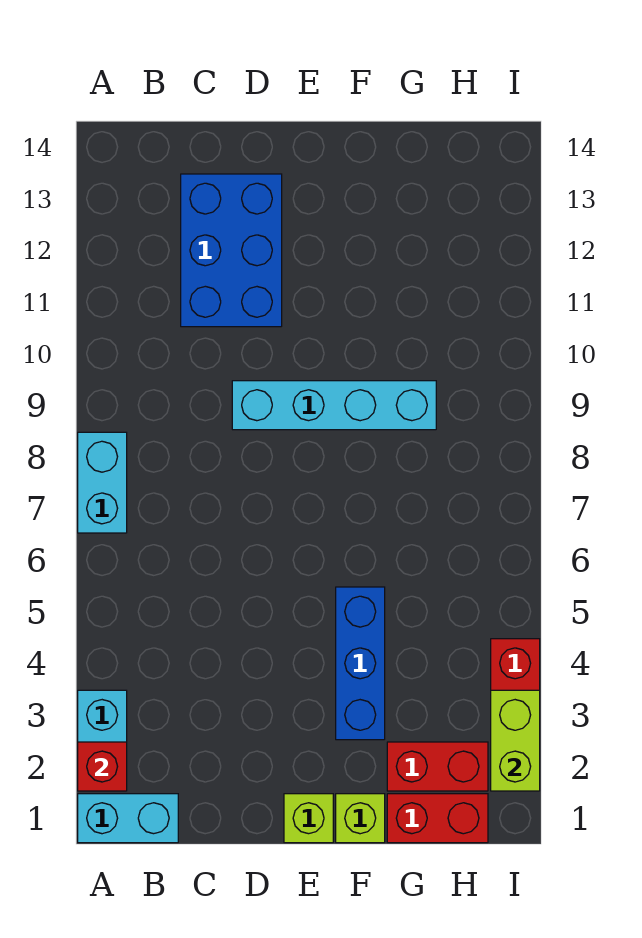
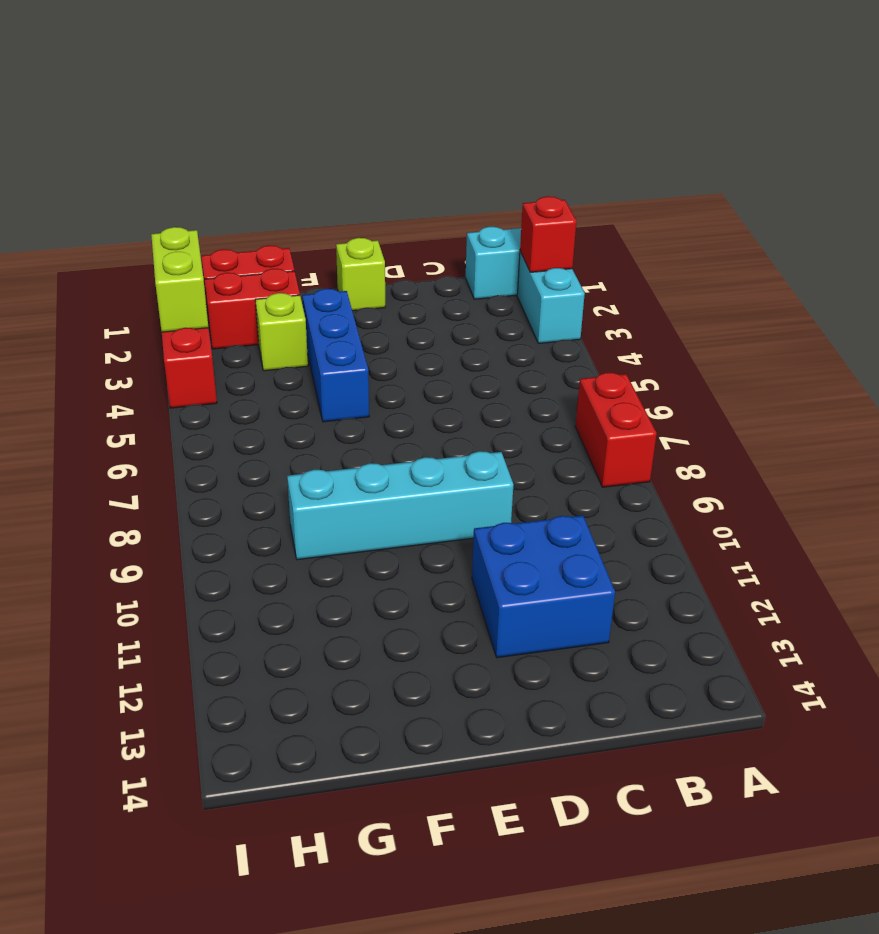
cyan 1x2 brick [78,432,127,533] -> red 1x2 brick [575,373,657,487]
blue 2x3 brick [181,174,282,327] -> blue 2x2 brick [472,515,615,658]
lime 1x1 brick [336,794,385,843] -> lime 1x1 brick moved to [255,293,308,371]

